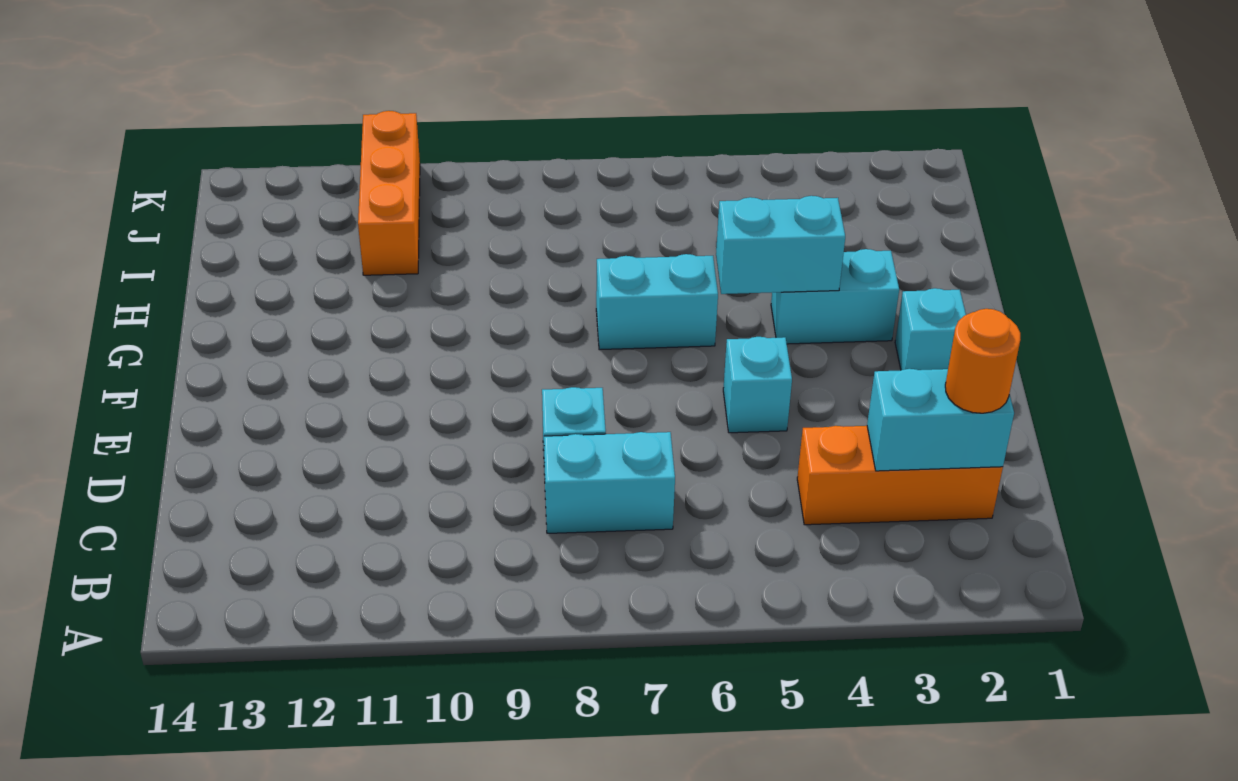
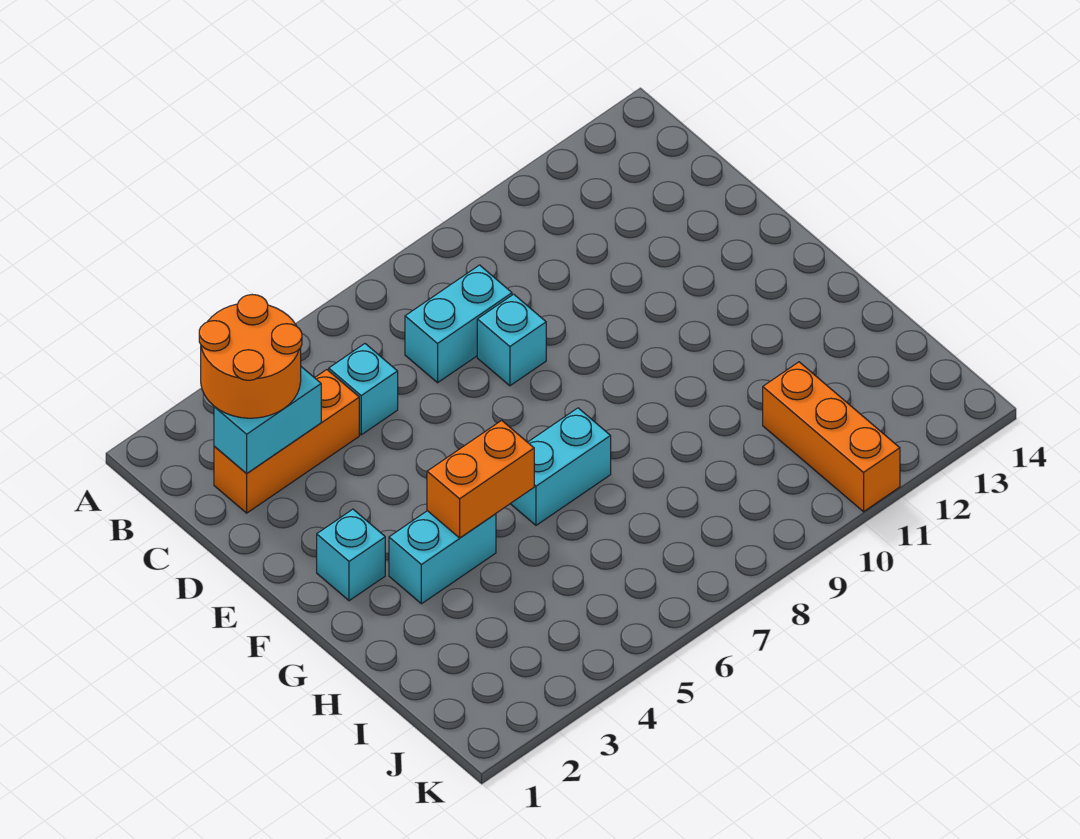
orange 1x1 round brick [945,309,1021,413] -> orange 2x2 round brick [199,295,302,418]
cyan 1x1 brick [723,337,792,433] -> cyan 1x1 brick moved to [329,344,398,435]
cyan 1x2 brick [716,196,845,294] -> orange 1x2 brick [427,420,534,538]

